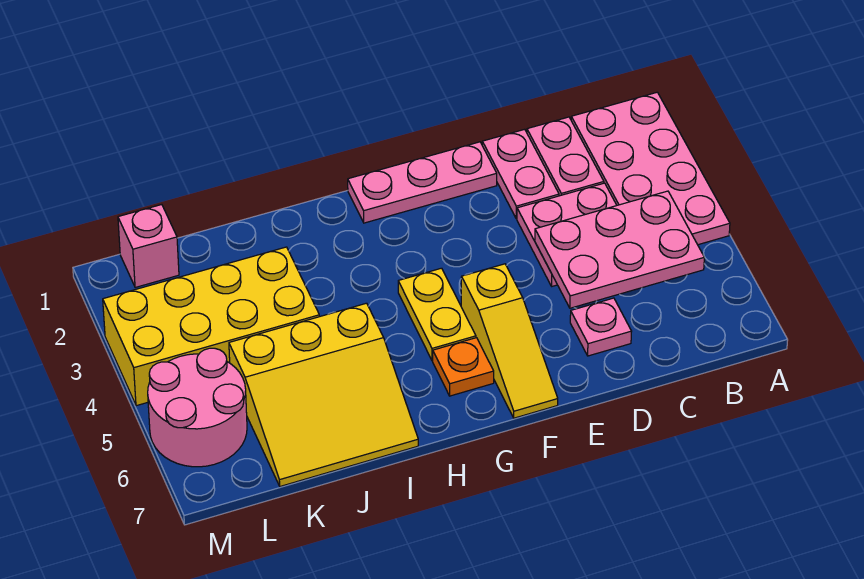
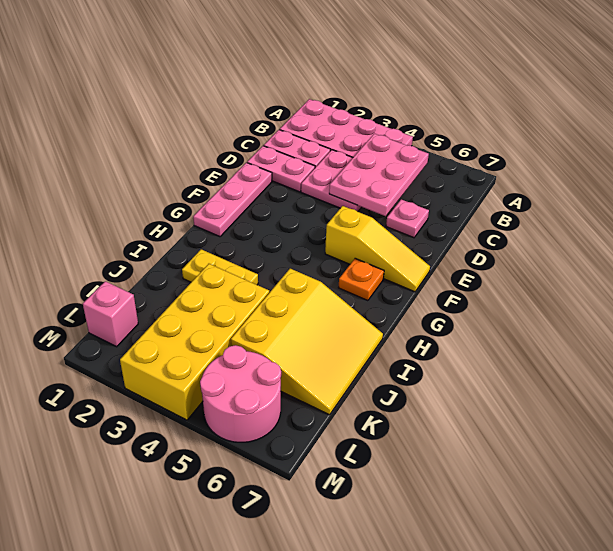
yellow 1x2 plate [398,268,476,361] -> yellow 1x2 plate moved to [182,249,258,285]

